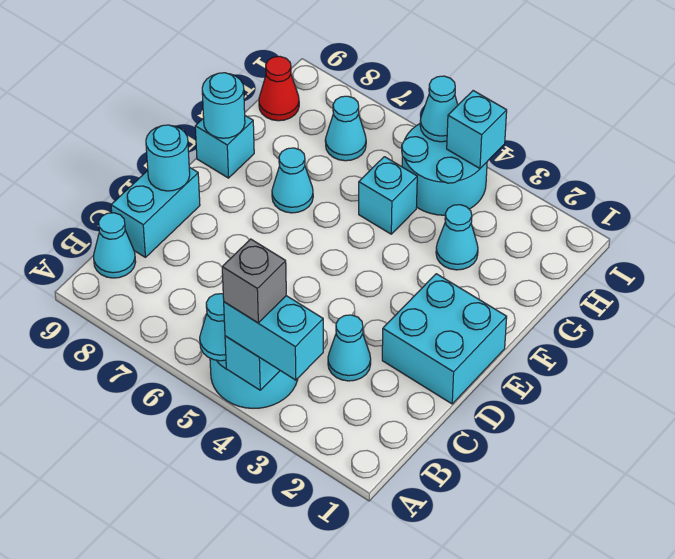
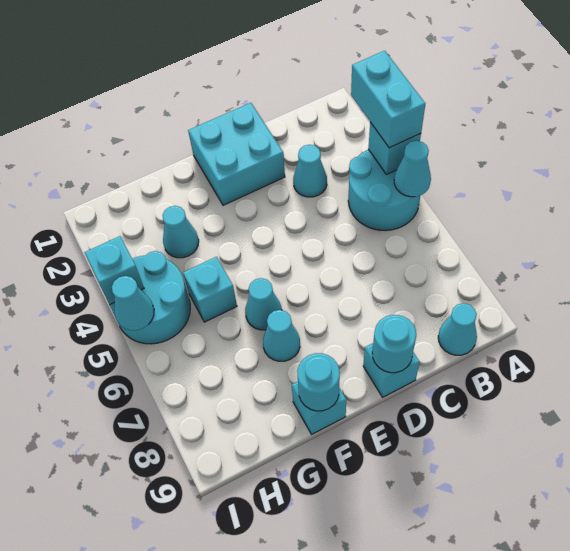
grey 1x1 brick [222,239,286,323] -> none
cyan 1x2 brick [111,167,200,257] -> cyan 1x1 brick [363,343,420,397]
cyan 1x1 cone [325,96,366,161] -> cyan 1x1 cone moved to [245,278,282,330]
red 1x1 cone [259,57,299,121] -> none

